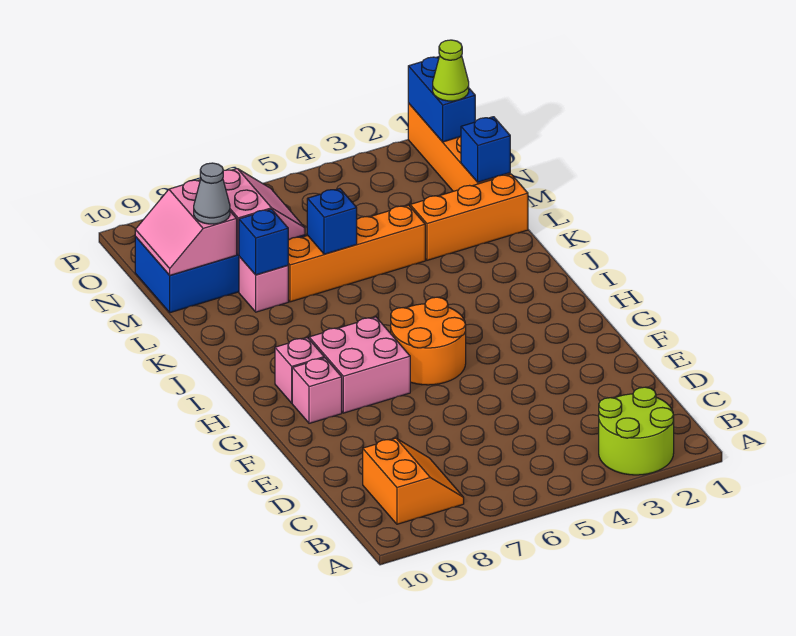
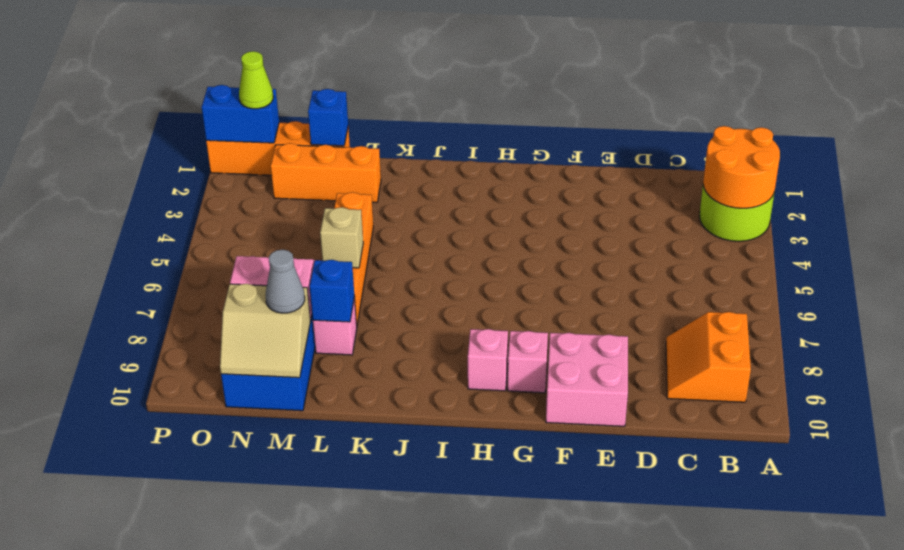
orange 2x2 slope [363,438,464,524] -> orange 2x2 slope turned to [666,312,751,402]
orange 2x2 round brick [391,297,466,385] -> orange 2x2 round brick moved to [703,126,780,208]
pink 2x2 brick [309,317,410,413] -> pink 2x2 brick moved to [546,333,628,426]
orange 1x3 brick [410,174,528,260] -> orange 1x3 brick turned to [271,143,381,202]
blue 1x1 brick [307,189,357,254] -> tan 1x1 brick [320,207,363,268]
pink 2x2 slope [135,180,237,275] -> tan 2x2 slope [220,284,311,378]

